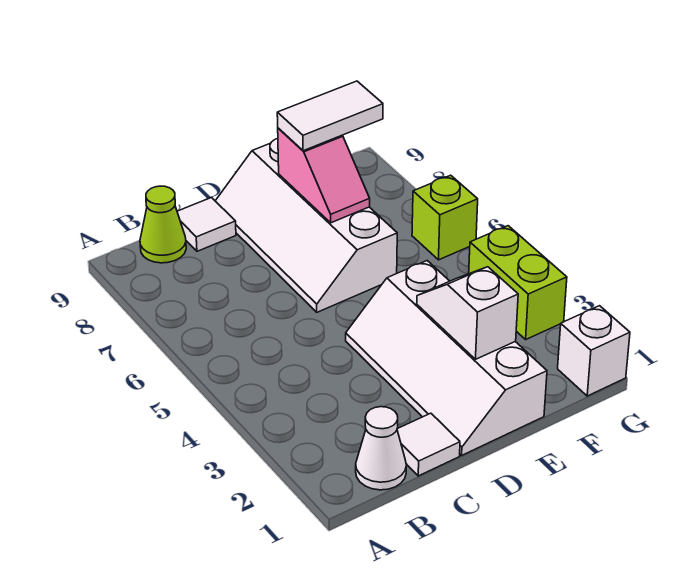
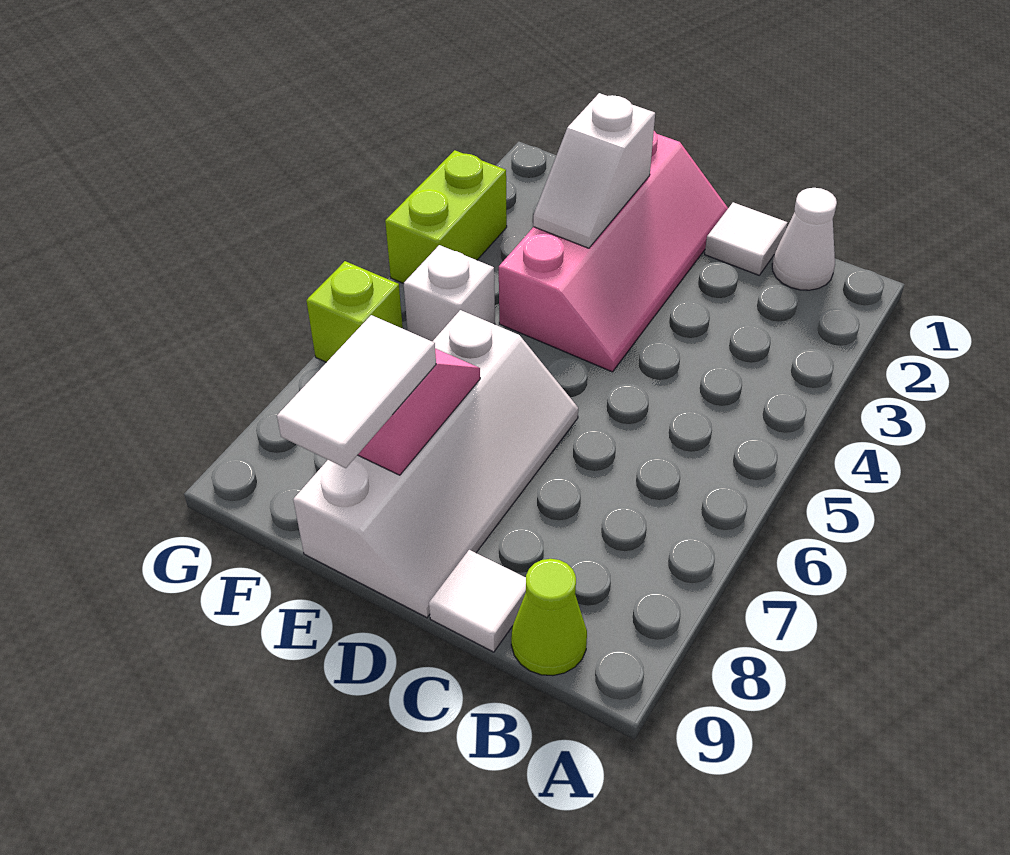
white 2x4 slope [346,261,547,455] -> pink 2x4 slope [499,131,728,372]
white 1x2 tile [277,81,383,151] -> white 1x2 tile turned to [277,315,436,468]
white 1x1 brick [558,306,630,396] -> white 1x1 brick moved to [403,245,495,341]

